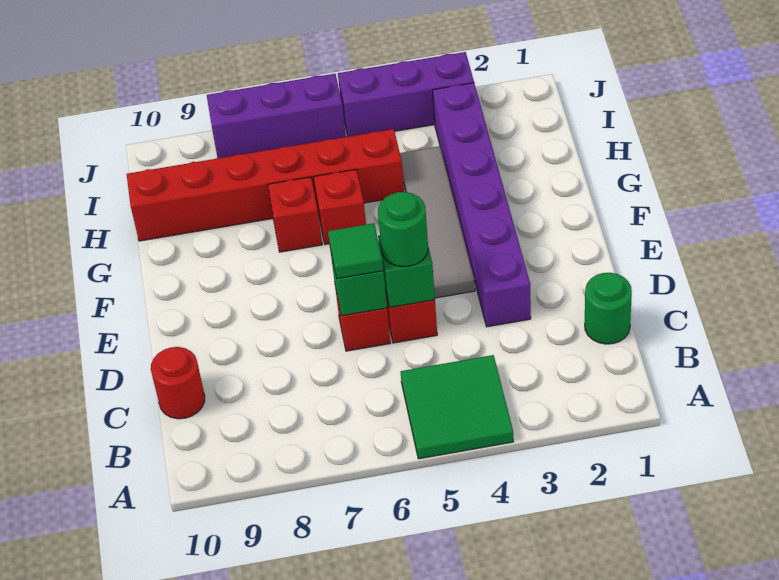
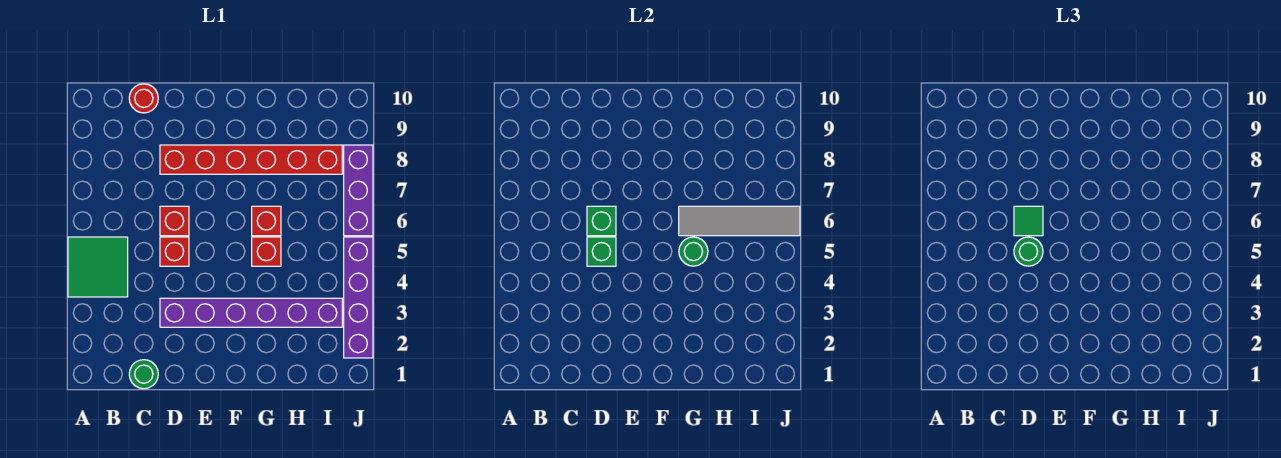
grey 1x4 tile [400,146,475,298] -> grey 1x4 tile moved to [679,206,800,236]
none -> green 1x1 round brick [679,237,708,266]
red 1x1 brick [268,177,322,252] -> red 1x1 brick moved to [252,237,281,266]
red 1x6 brick [127,129,404,241] -> red 1x6 brick turned to [160,145,342,174]
purple 1x3 brick [338,52,474,137] -> purple 1x4 brick [344,237,373,358]

